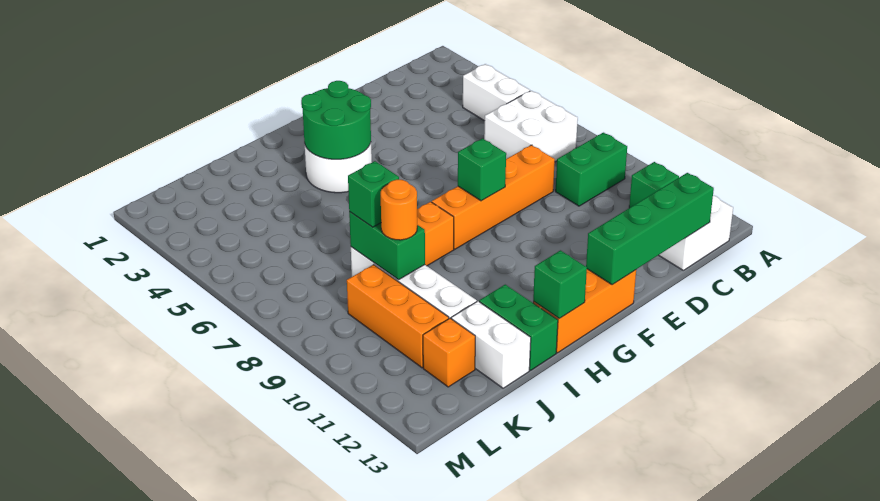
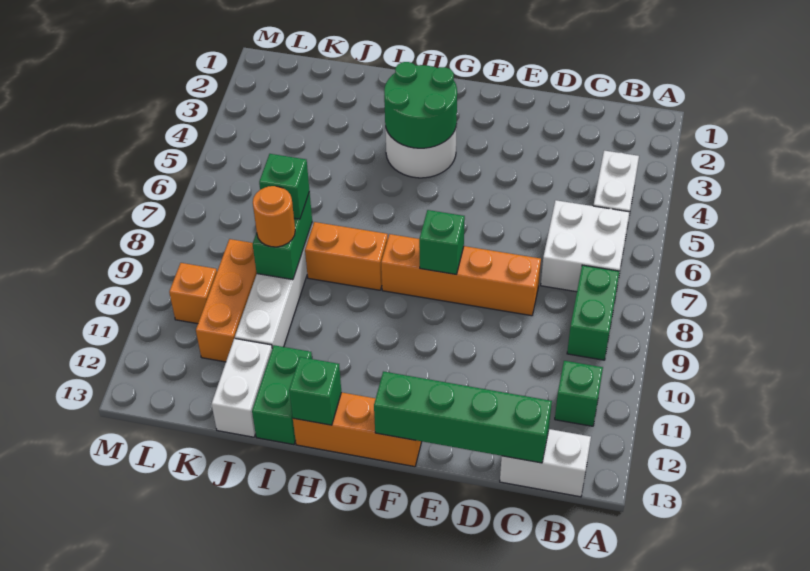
green 1x2 brick [555,133,627,206] -> green 1x2 brick turned to [567,265,619,360]
orange 1x1 brick [423,318,475,387] -> orange 1x1 brick moved to [169,263,217,324]

